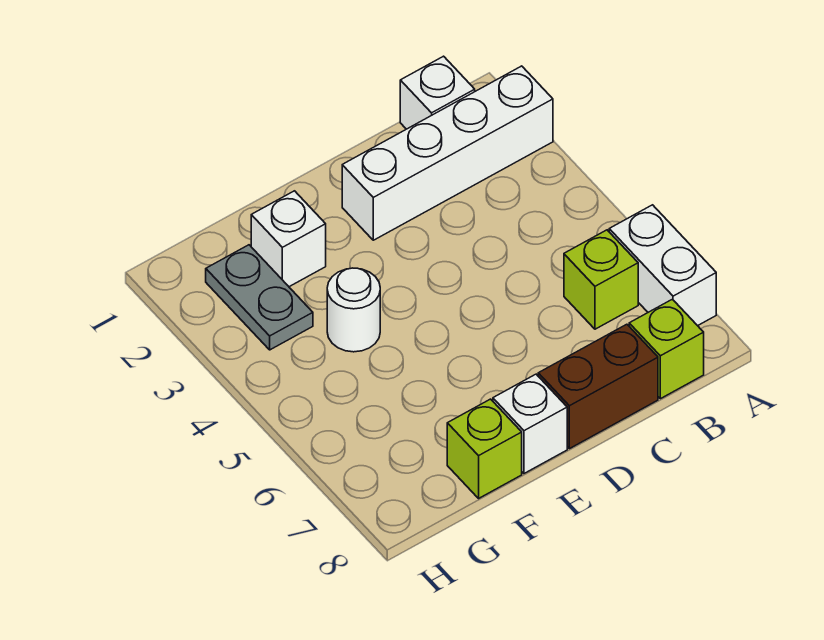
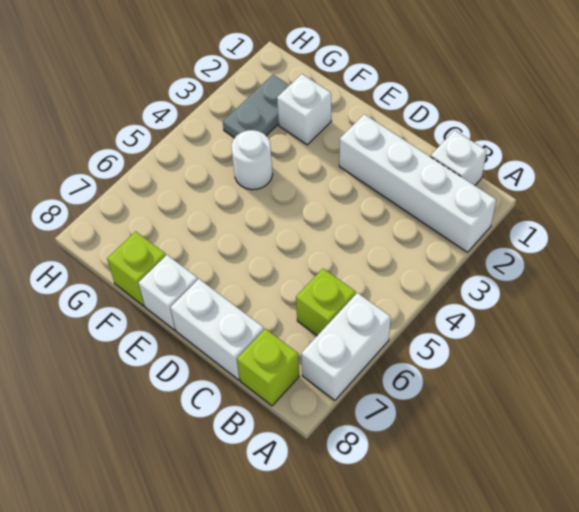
brown 1x2 brick [538,324,658,449] -> white 1x2 brick [170,279,264,380]

